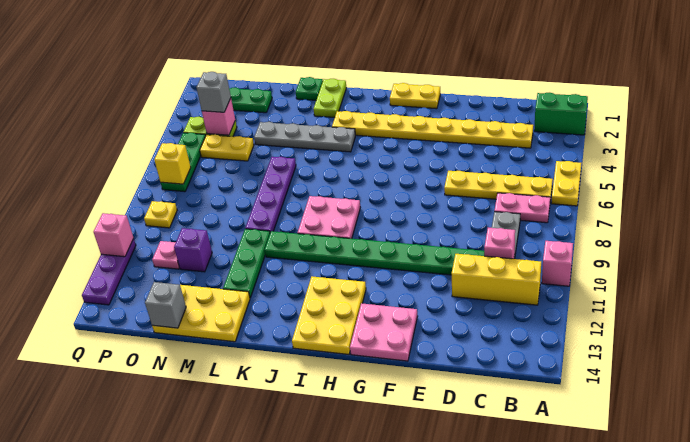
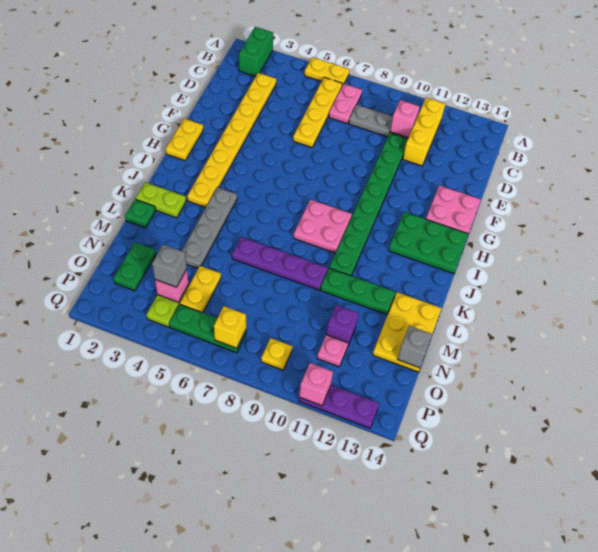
pink 1x1 brick [542,241,573,286] -> none
yellow 2x3 plate [292,276,366,354] -> green 2x3 plate [389,212,468,274]

